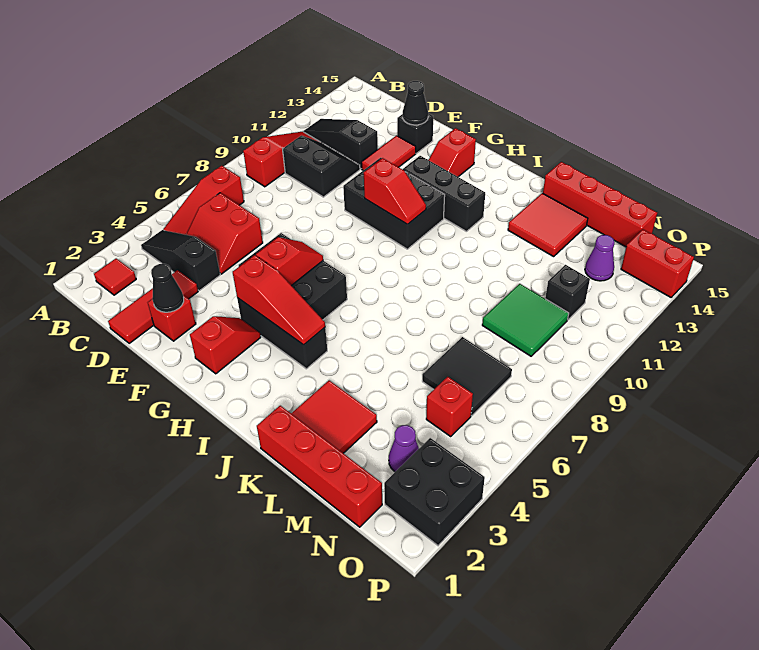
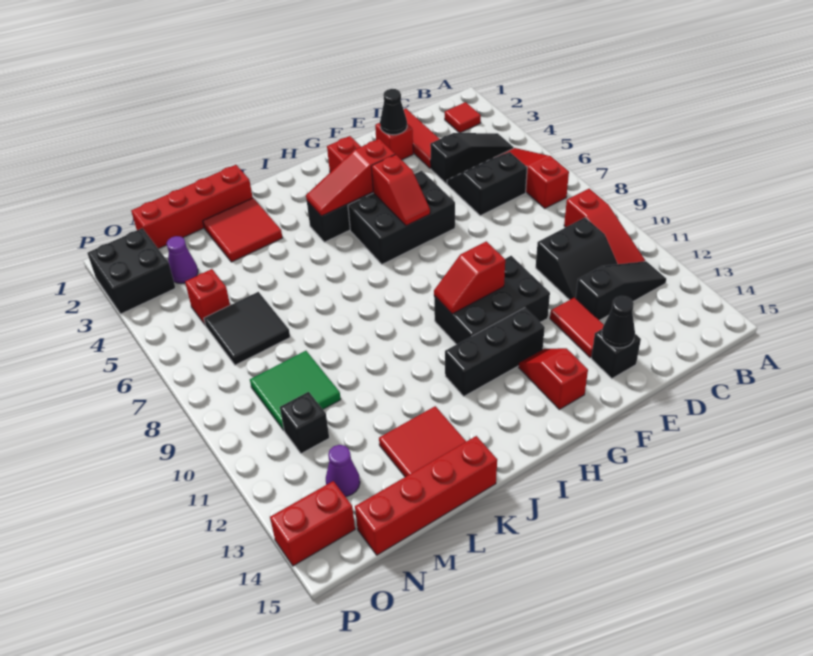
red 2x2 slope [186,193,263,274] -> black 2x2 slope [447,152,527,216]

